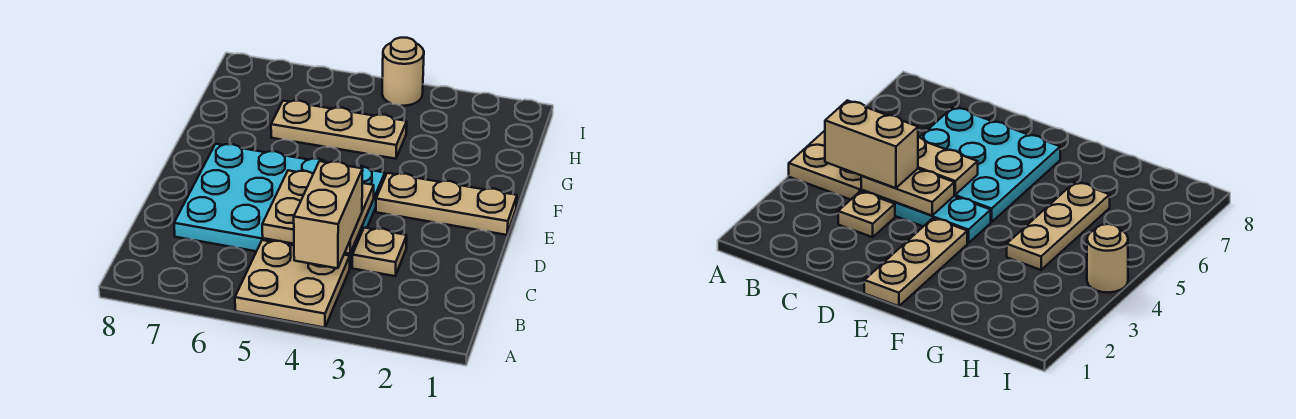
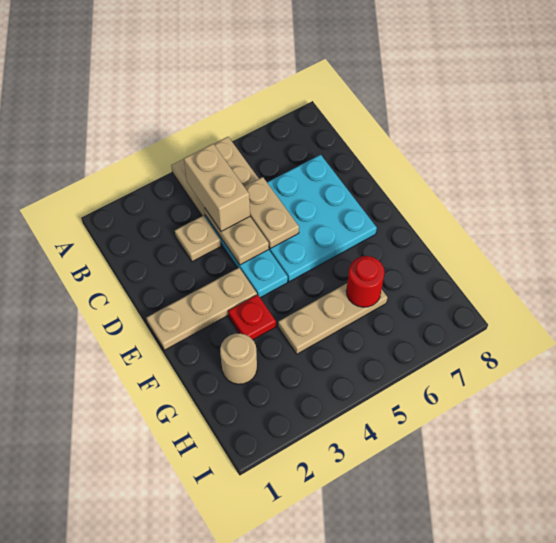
none -> red 1x1 plate [228,295,276,340]
none -> red 1x1 round brick [346,256,385,307]
tan 1x1 round brick [382,38,424,106] -> tan 1x1 round brick moved to [220,333,257,384]

